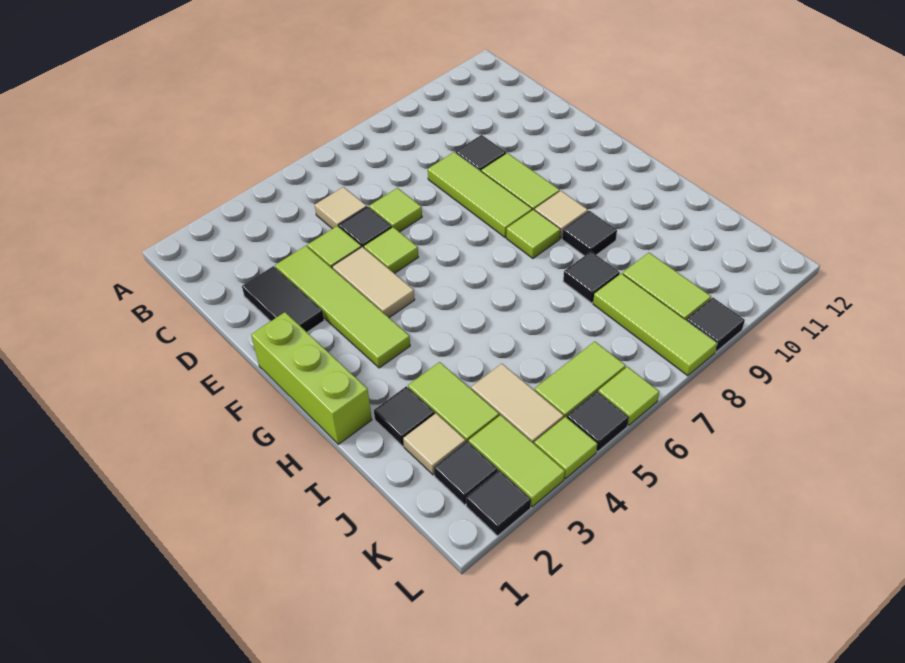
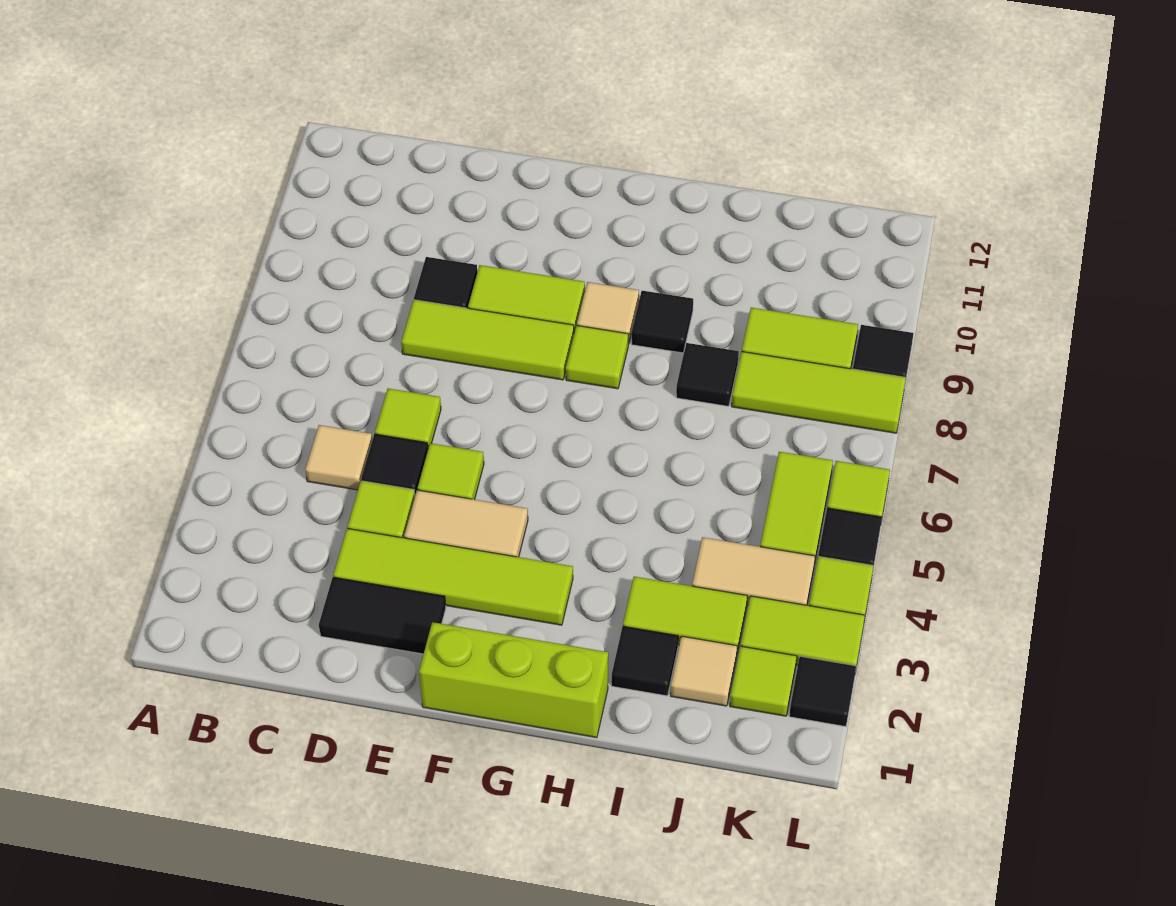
black 1x1 tile [434,441,498,505] -> lime 1x1 tile [730,646,797,716]

